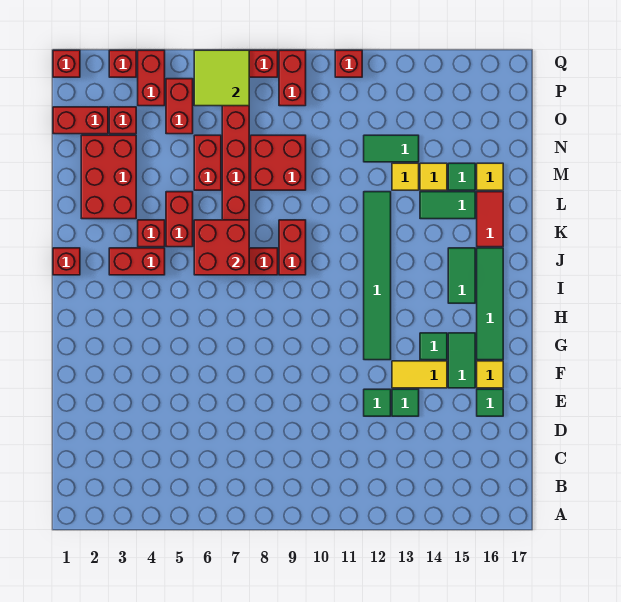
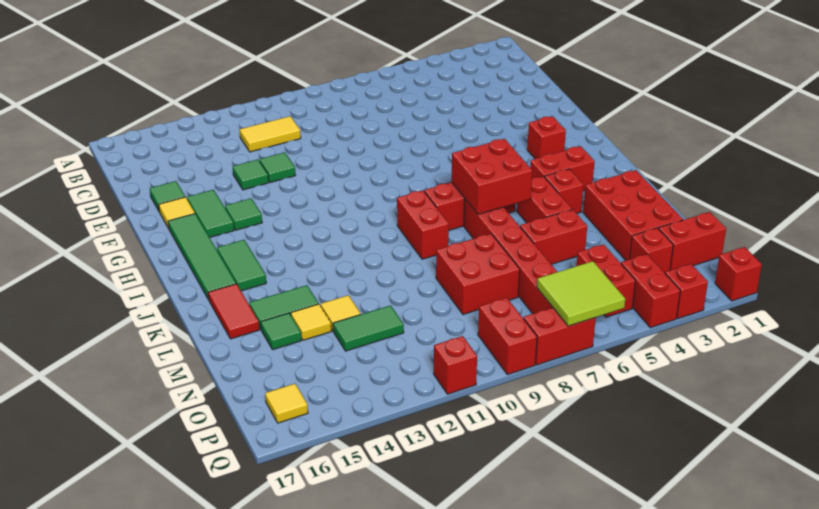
yellow 1x2 tile [392,361,447,388] -> yellow 1x2 tile moved to [240,116,301,152]
green 1x6 tile [364,192,391,360] -> none
red 1x1 brick [53,248,80,275] -> red 1x1 brick moved to [527,116,566,159]
red 1x2 brick [194,135,221,190] -> red 1x2 brick turned to [520,209,587,264]
yellow 1x1 tile [477,163,503,190] -> yellow 1x1 tile moved to [265,384,308,423]

